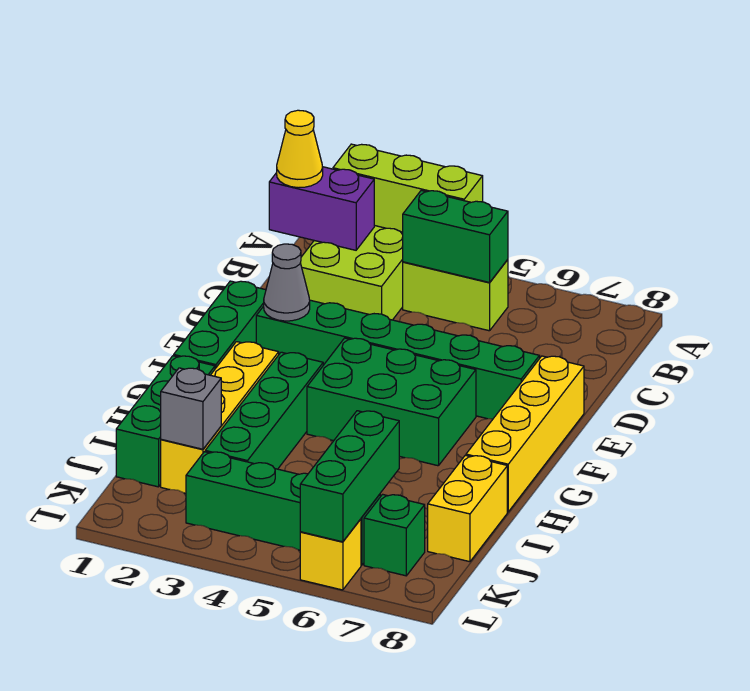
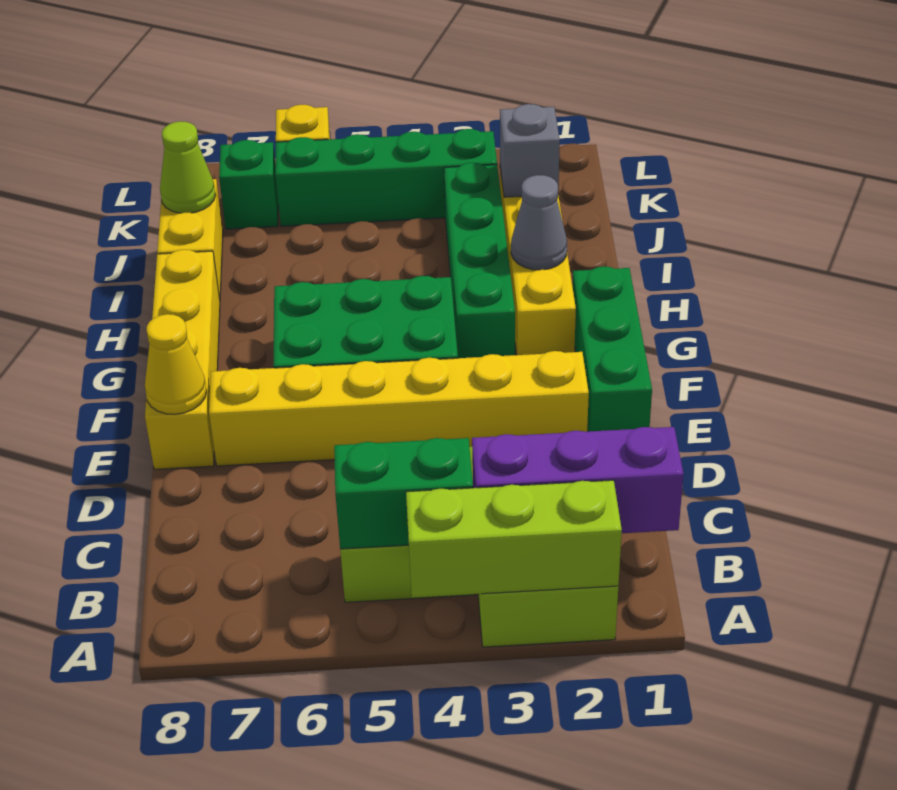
purple 1x2 brick [269,167,374,250] -> purple 1x3 brick [472,427,683,533]
yellow 1x1 cone [277,110,323,188] -> yellow 1x1 cone moved to [145,314,207,414]
green 1x6 brick [256,300,540,419] -> yellow 1x6 brick [209,351,589,466]
grey 1x1 cone [264,244,310,321] -> grey 1x1 cone moved to [511,175,567,270]
green 1x3 brick [116,356,215,487] -> none
green 1x3 brick [300,411,399,542] -> none
none -> lime 1x1 cone [160,121,216,213]

